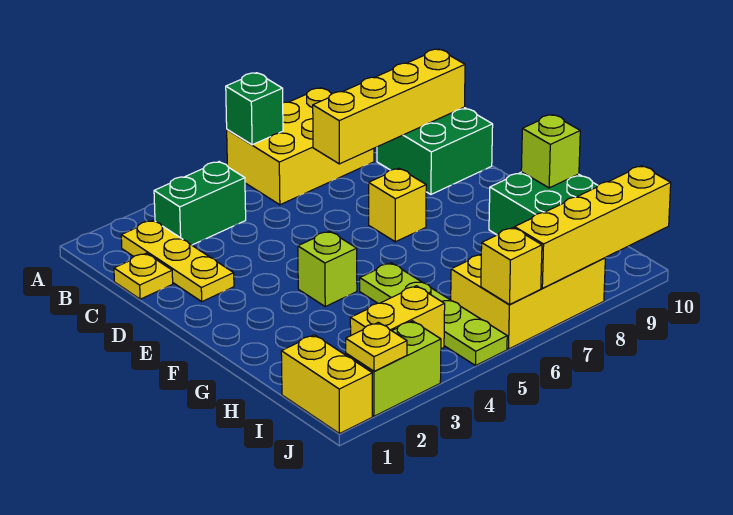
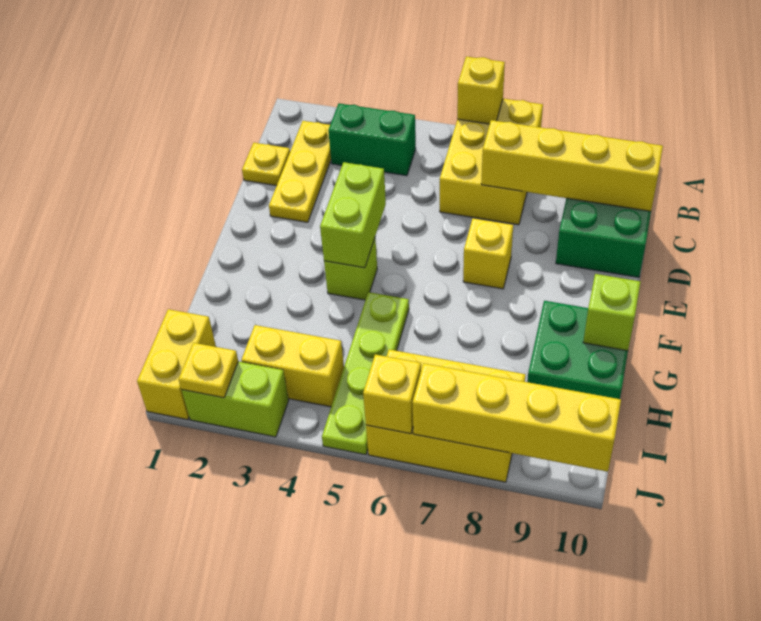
yellow 2x3 brick [227,88,374,205] -> yellow 2x3 brick turned to [440,99,543,225]
green 1x1 brick [226,73,283,145] -> yellow 1x1 brick [457,57,505,124]
none -> lime 1x2 brick [320,162,386,268]

